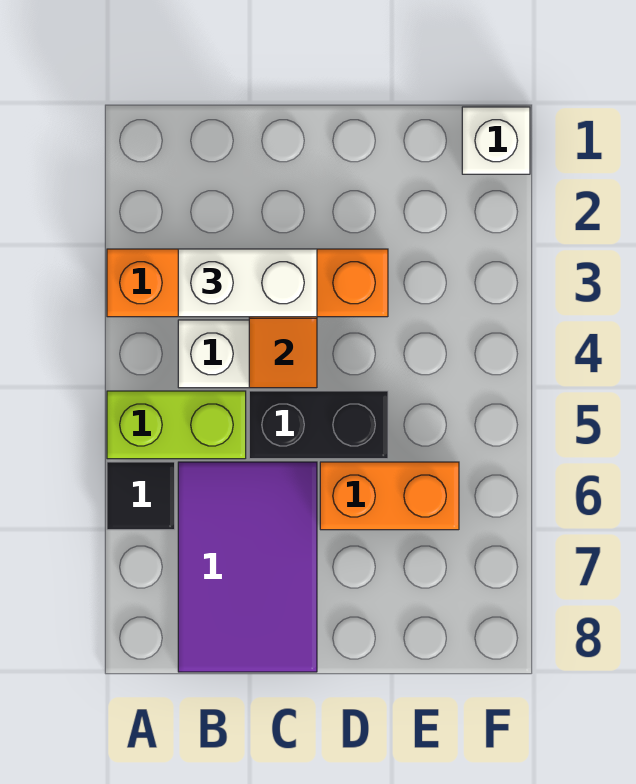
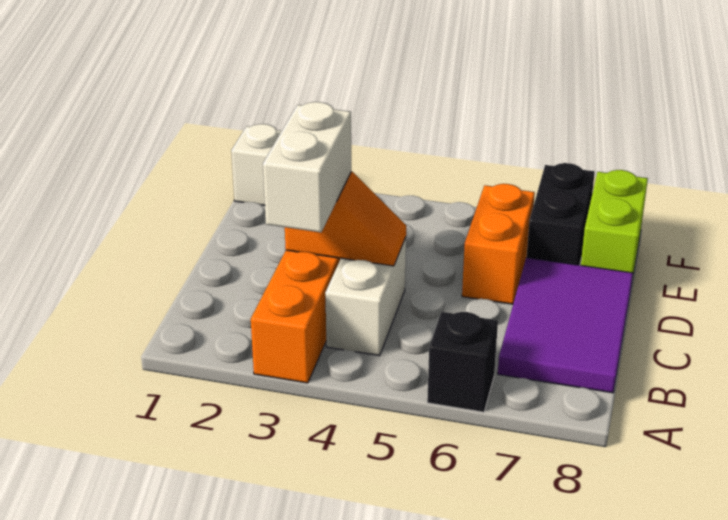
lime 1x2 brick [107,391,246,459] -> lime 1x2 brick moved to [581,170,648,279]
black 1x1 tile [107,462,175,530] -> black 1x1 brick [427,312,498,412]
purple 2x3 tile [178,462,317,672] -> purple 2x3 tile turned to [498,258,633,393]
black 1x2 brick [249,391,388,459] -> black 1x2 brick moved to [526,163,595,265]

